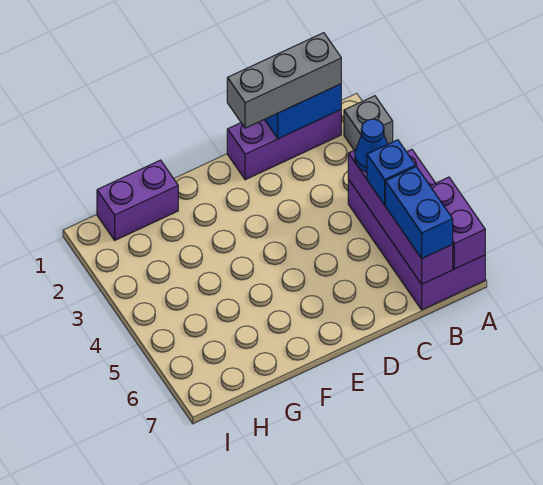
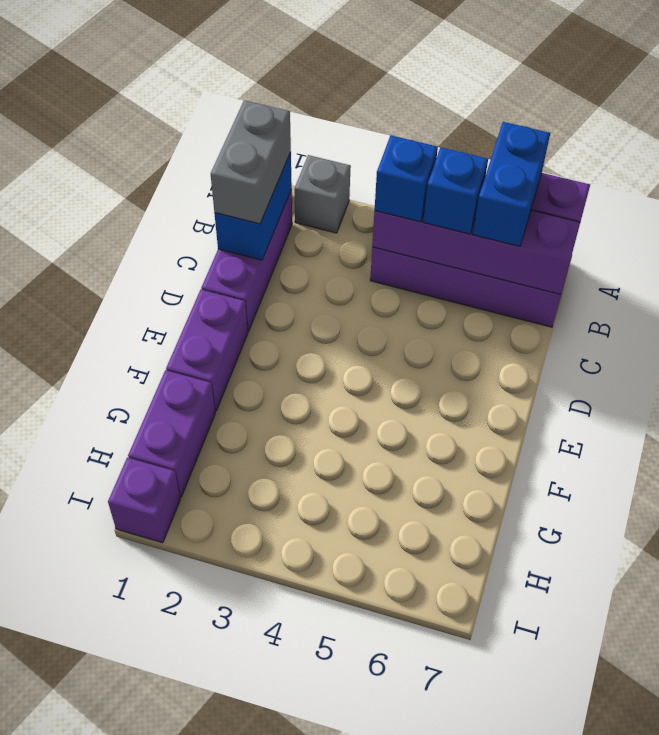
grey 1x3 brick [227,33,341,128] -> grey 1x2 brick [211,100,291,224]
blue 1x1 cone [355,119,388,172] -> blue 1x1 brick [375,135,438,222]
blue 1x2 brick [385,166,453,258] -> blue 1x2 brick turned to [473,122,550,246]
none -> purple 1x2 brick [166,289,248,411]
none -> purple 1x1 brick [108,458,180,543]

